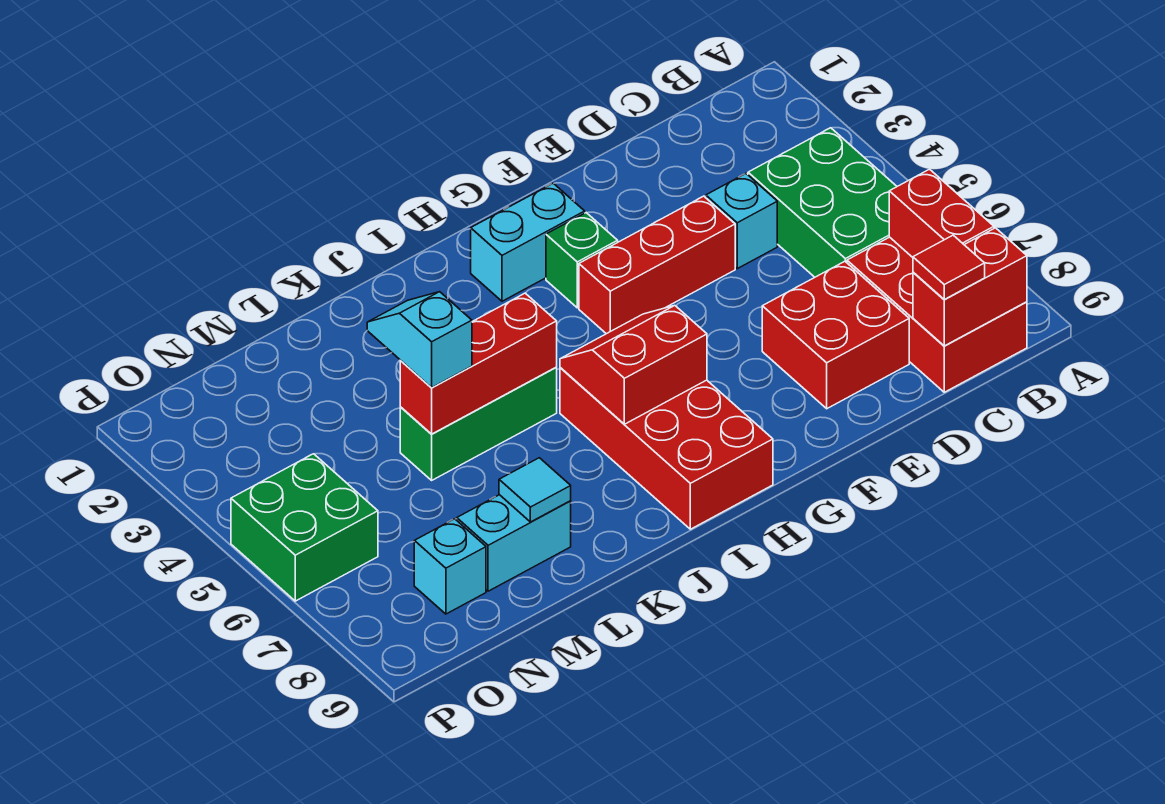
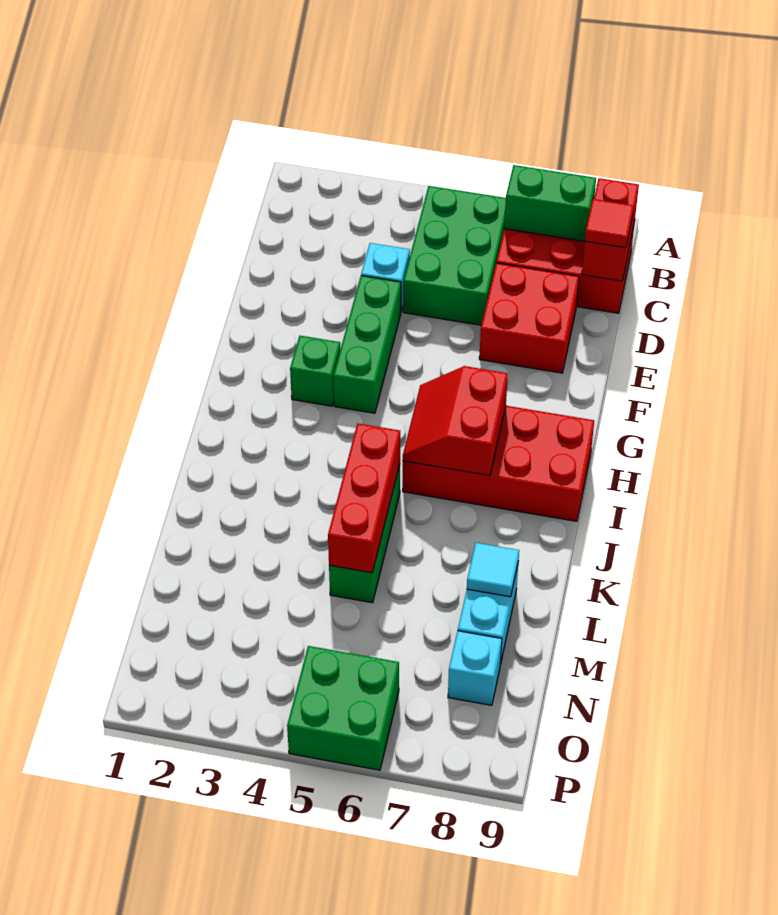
green 2x3 brick [748,128,897,277] -> green 2x3 brick turned to [403,186,506,325]
red 1x2 brick [889,169,994,257] -> green 1x2 brick [504,165,596,241]
red 1x3 brick [579,196,735,334] -> green 1x3 brick [333,276,401,413]
cyan 1x2 brick [471,183,585,301] -> none
cyan 1x2 slope [367,292,472,387] -> none

